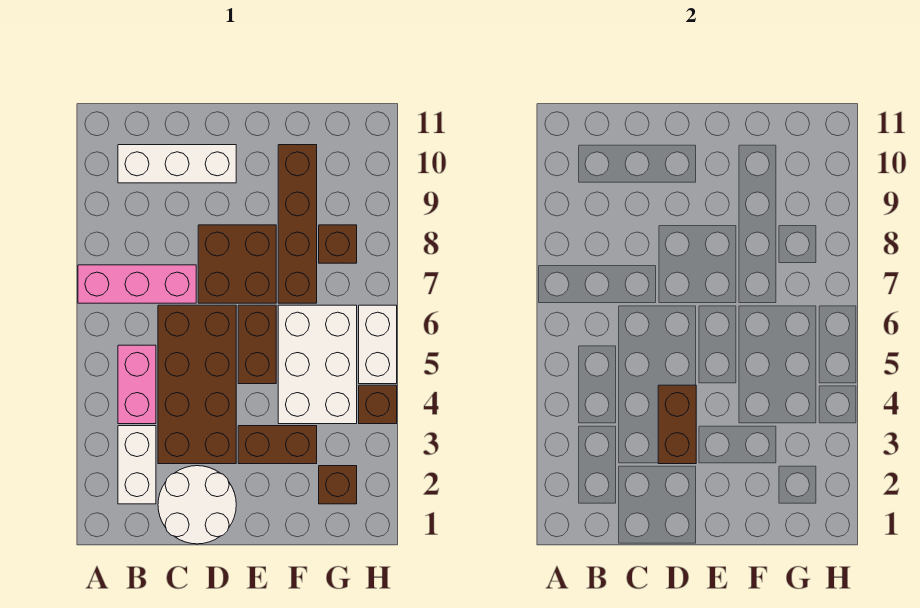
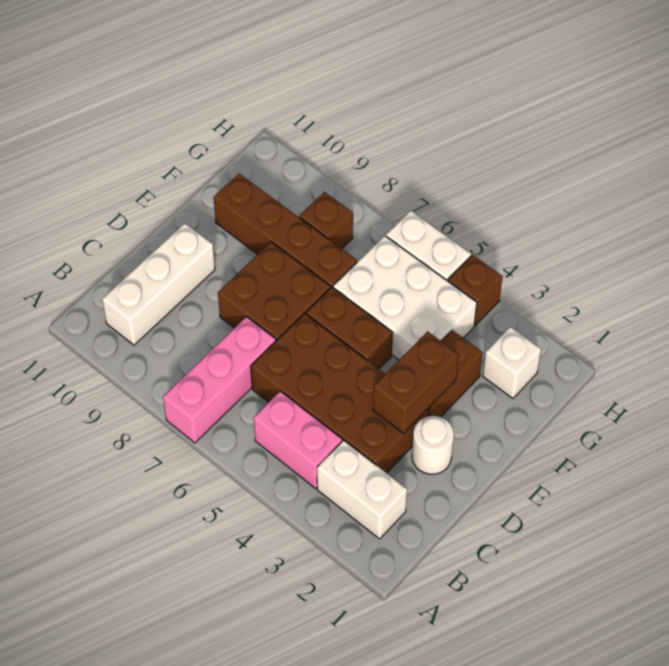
white 2x2 round brick [158,466,236,544] -> white 1x1 round brick [412,416,454,474]
brown 1x2 brick [658,385,696,464] -> brown 1x2 brick turned to [373,331,459,433]
brown 1x1 brick [319,466,357,504] -> white 1x1 brick [483,327,541,398]

